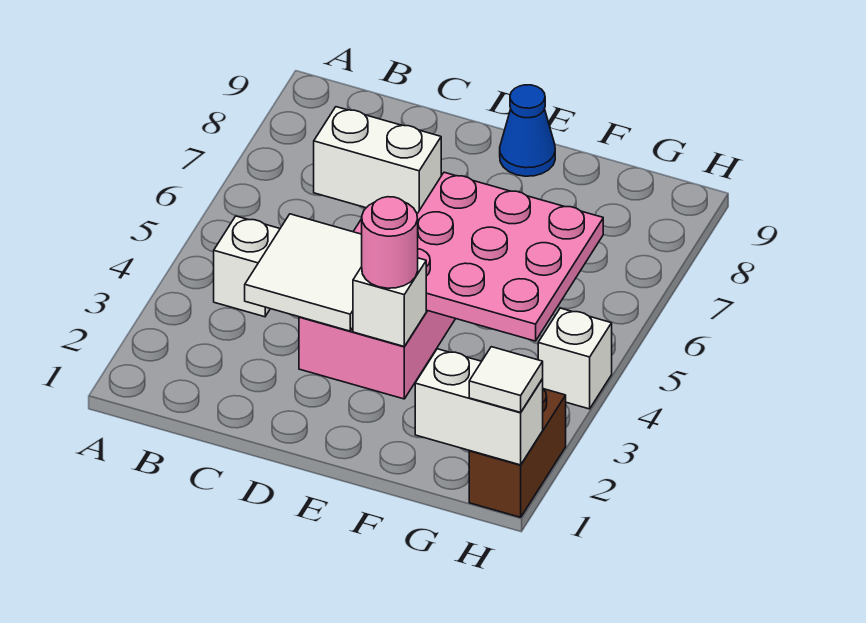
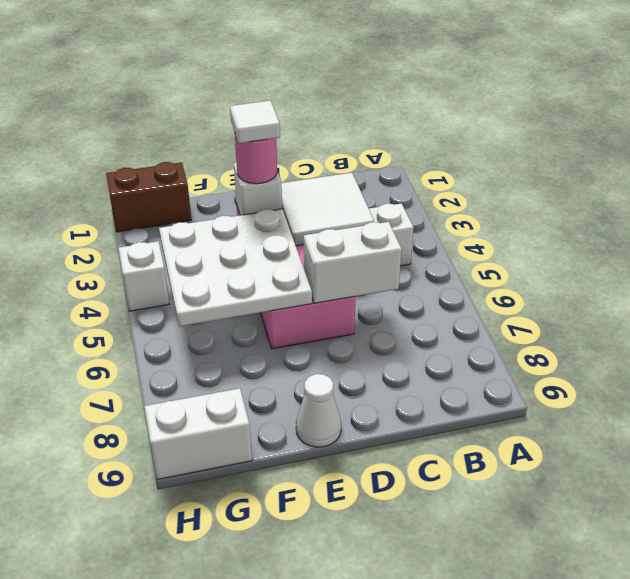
pink 3x3 plate [417,172,603,341] -> white 3x3 plate [159,209,312,326]
blue 1x1 cone [500,85,555,176] -> white 1x1 cone [296,374,341,447]
white 1x2 brick [415,349,543,465] -> white 1x2 brick moved to [144,388,252,479]
brown 1x2 brick [469,389,566,517] -> brown 1x2 brick turned to [106,162,191,232]
white 1x1 tile [469,347,543,412] -> white 1x1 tile moved to [230,100,280,143]

